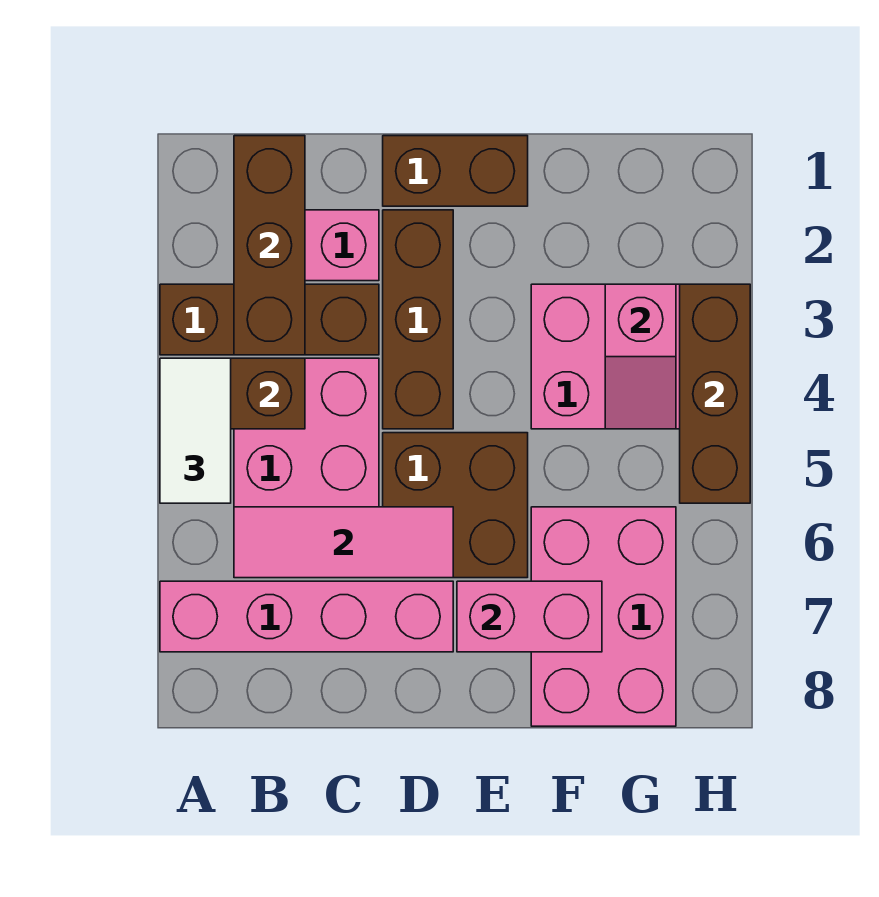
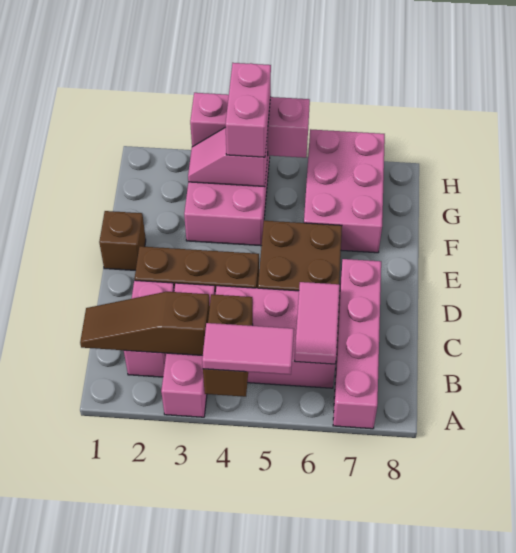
brown 1x3 brick [160,284,379,355] -> pink 1x3 brick [161,283,215,417]
white 1x2 tile [160,358,231,503] -> pink 1x2 tile [202,323,294,375]
brown 1x3 brick [234,136,305,355] -> brown 1x3 slope [80,292,210,355]
pink 1x3 tile [234,507,453,578] -> pink 1x2 tile [295,282,340,364]
brown 1x2 brick [383,136,528,206] -> brown 1x1 brick [99,211,146,270]
pink 1x2 brick [457,581,602,652] -> pink 1x2 brick moved to [225,63,271,157]
pink 2x3 brick [531,507,676,726] -> pink 2x3 brick turned to [304,129,385,253]
pink 1x2 slope [605,284,676,429] -> pink 1x2 slope turned to [188,127,268,187]
brown 1x3 brick [680,284,750,503] -> pink 1x3 brick [190,93,310,158]

